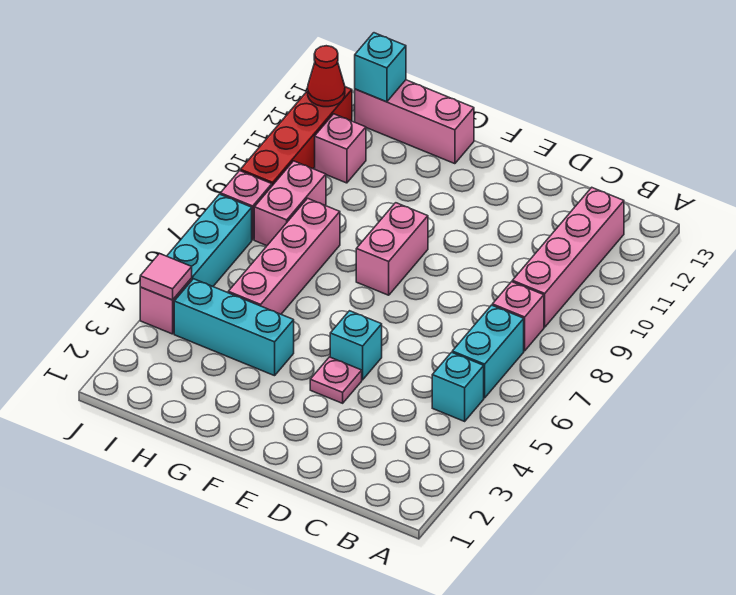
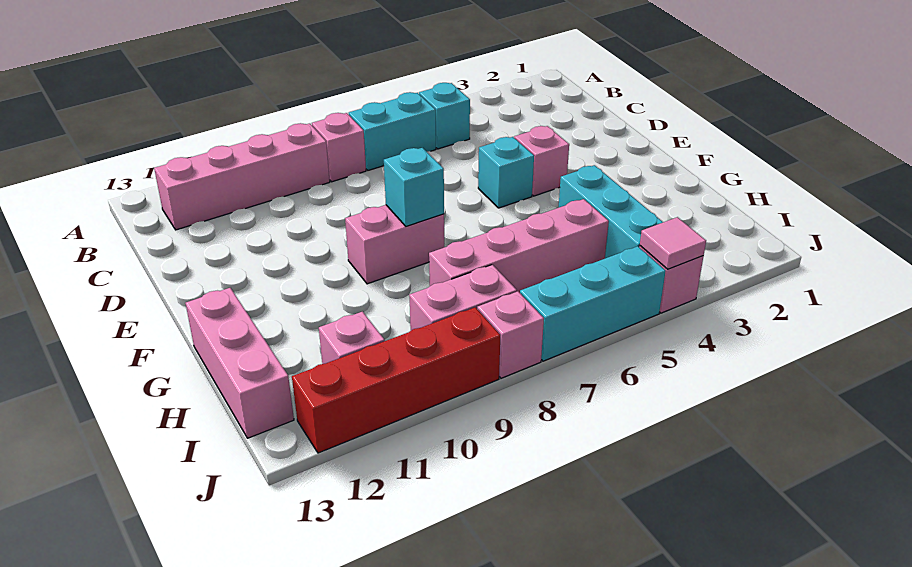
pink 1x1 plate [310,357,362,403] -> pink 1x1 brick [514,126,569,196]
cyan 1x1 brick [355,33,406,102] -> cyan 1x1 brick moved to [384,148,444,226]
red 1x1 cone [308,46,345,107] -> none

